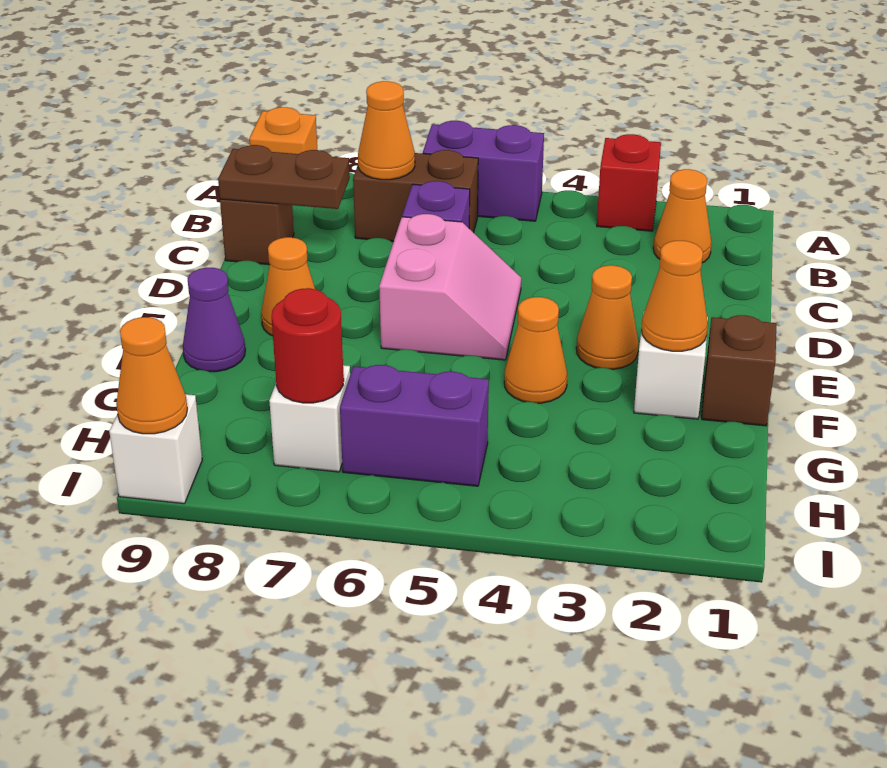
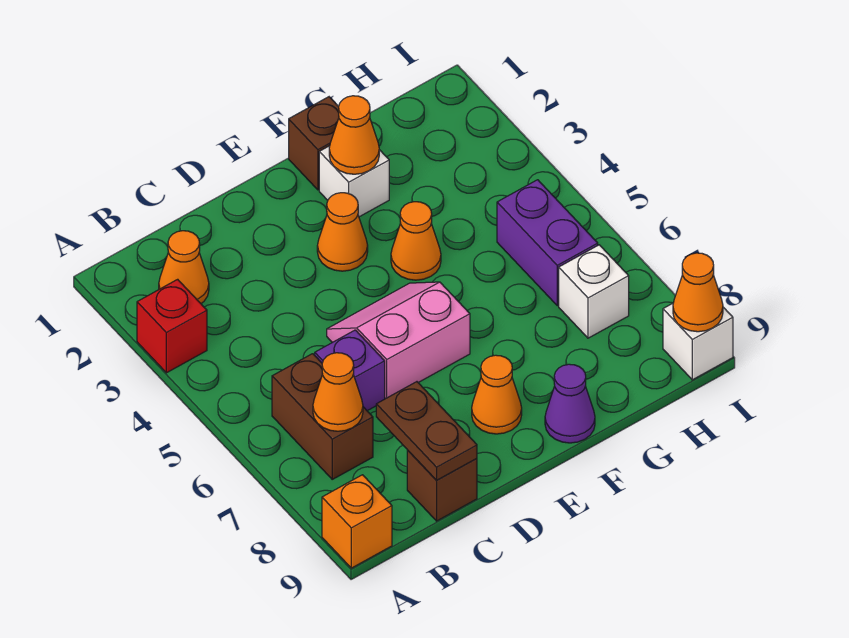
purple 1x2 brick [423,121,544,221] -> none
red 1x1 round brick [271,288,344,403] -> none

